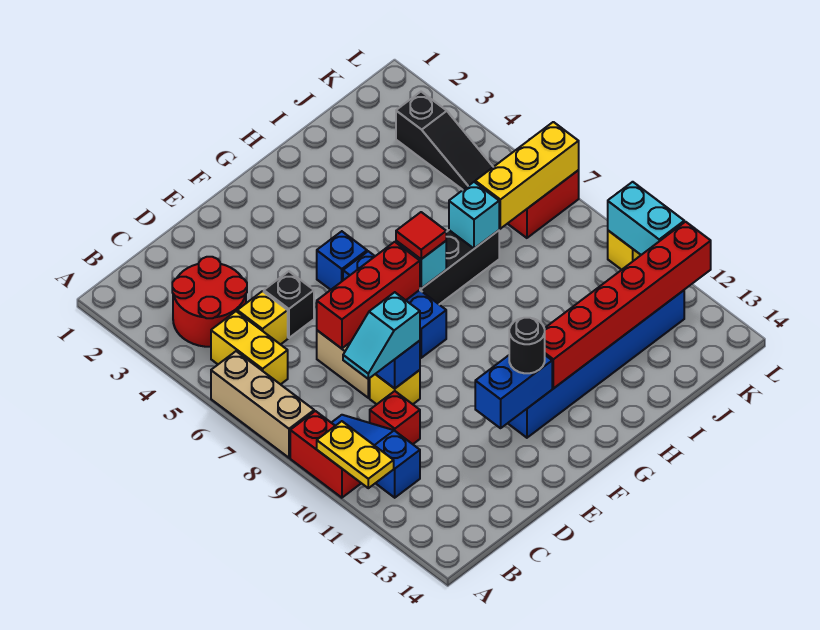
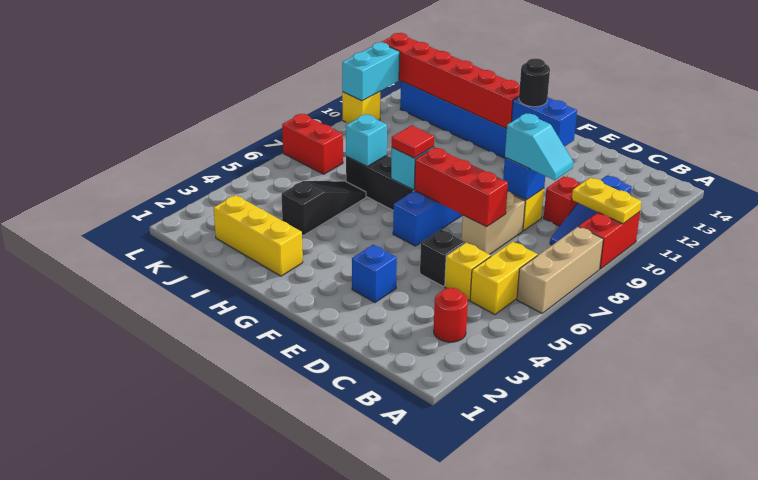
yellow 1x2 plate [317,421,394,488] -> yellow 1x2 plate turned to [572,178,642,224]
red 2x2 round brick [172,257,247,347] -> red 1x1 round brick [434,288,468,342]
blue 1x1 brick [317,231,367,290] -> blue 1x1 brick moved to [352,245,397,303]
yellow 1x3 brick [475,122,579,229] -> yellow 1x3 brick moved to [214,195,303,276]
black 1x3 slope [396,92,493,190] -> black 1x3 slope moved to [282,181,366,235]

